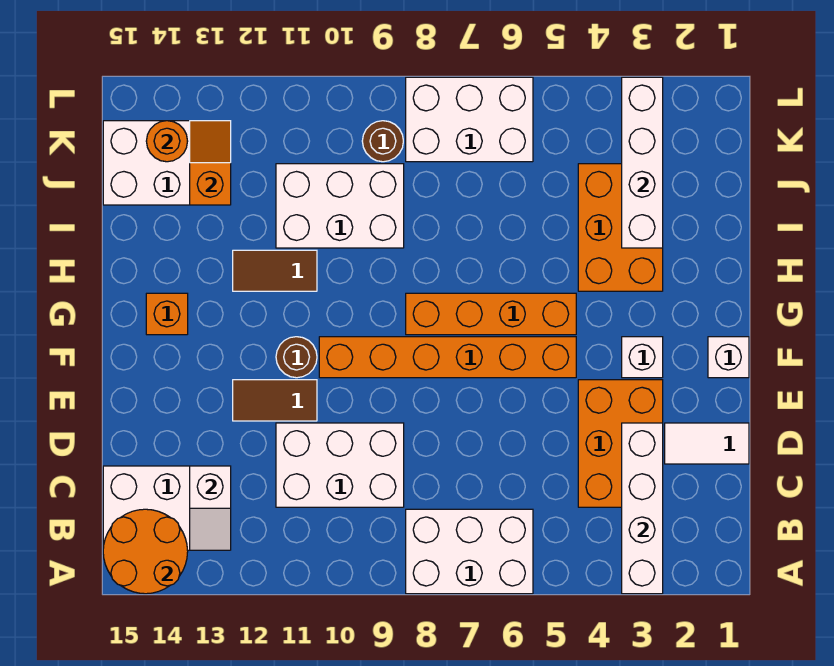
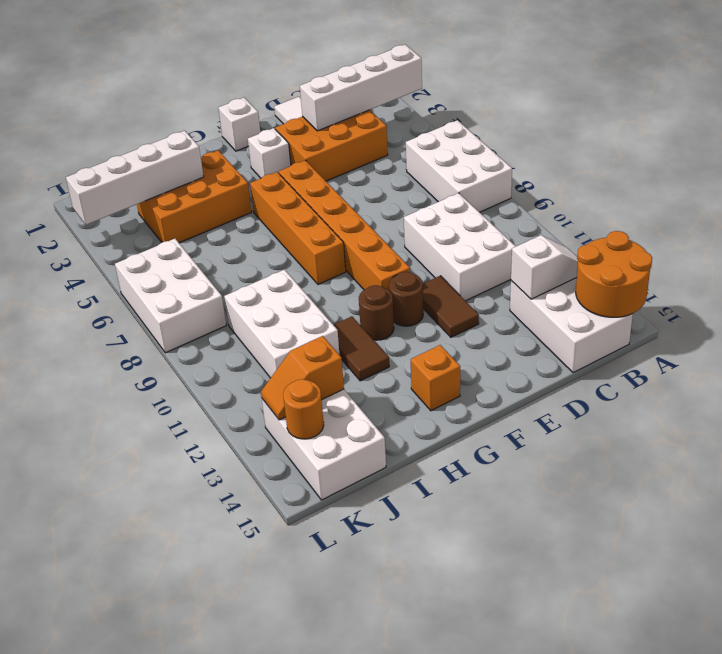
brown 1x1 round brick [362,121,403,162] -> brown 1x1 round brick moved to [359,285,394,340]

